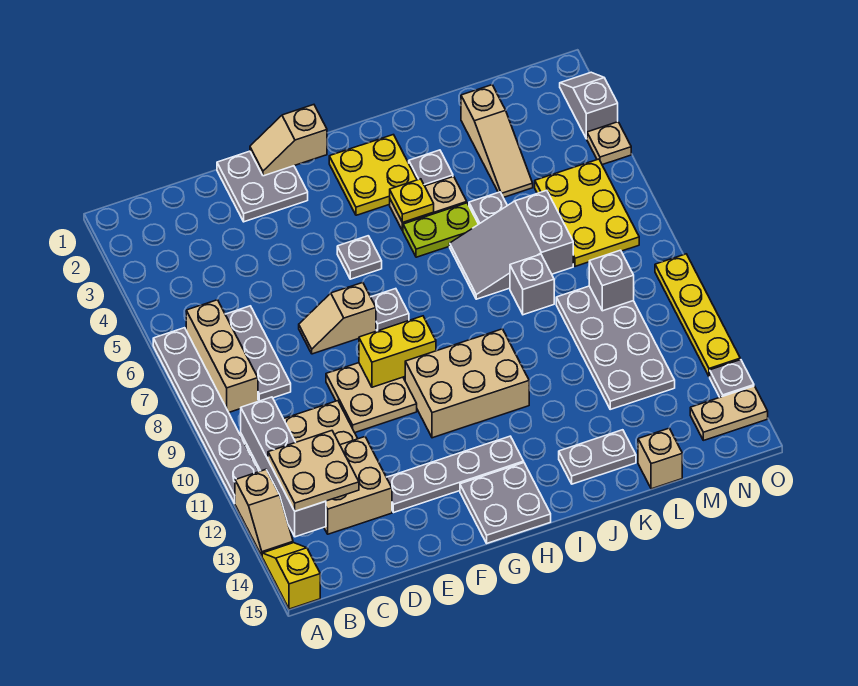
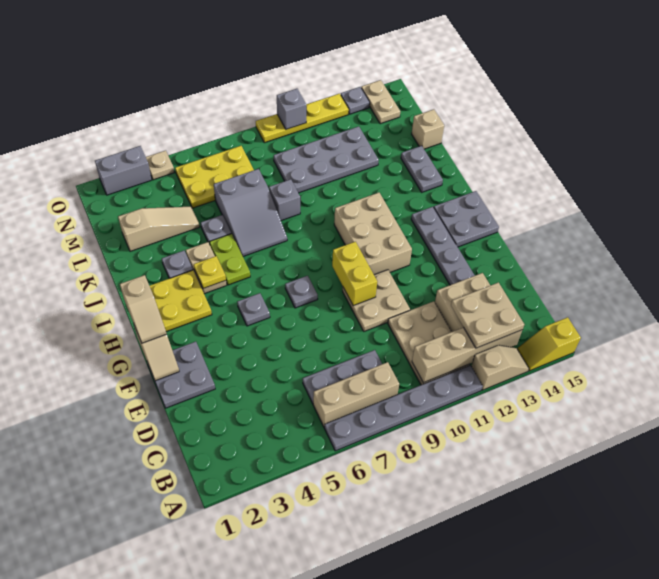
grey 1x4 brick [241,397,326,537] -> tan 1x4 brick [412,327,522,383]
tan 1x2 slope [299,283,376,354] -> tan 1x2 slope moved to [120,275,167,343]
grey 1x1 brick [589,250,634,311] -> grey 1x1 brick moved to [277,89,306,129]
grey 1x2 slope [560,72,618,139] -> grey 1x2 brick [95,146,152,195]

